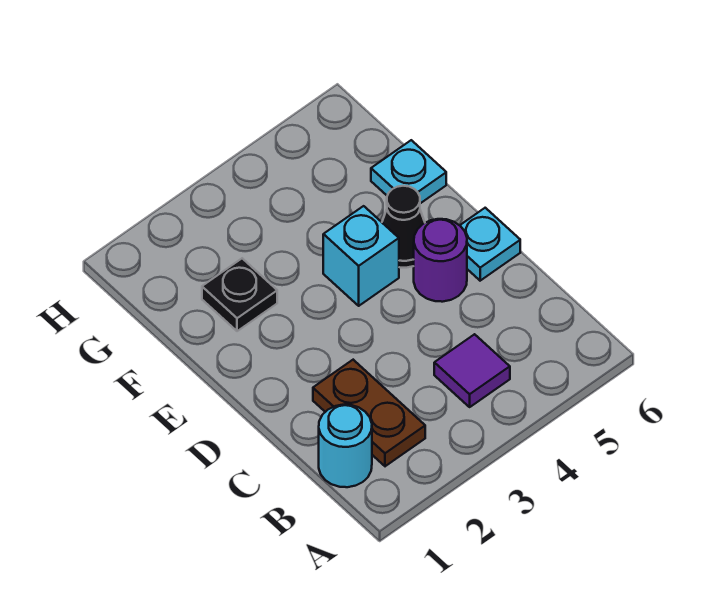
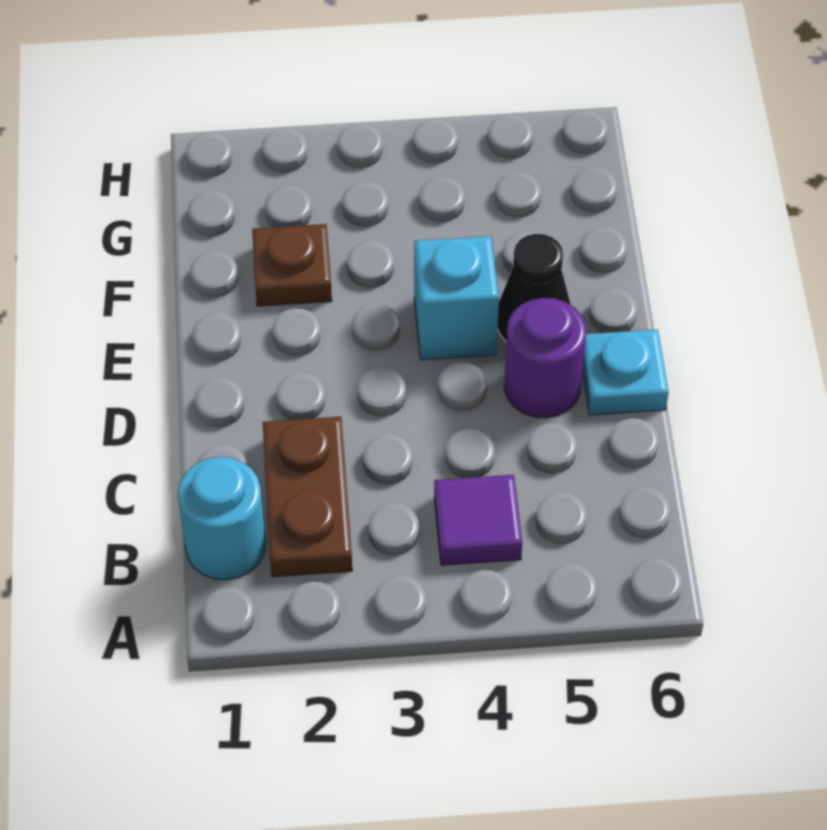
black 1x1 plate [202,258,277,331] -> brown 1x1 plate [252,224,332,306]
cyan 1x1 plate [371,140,446,203] -> none

